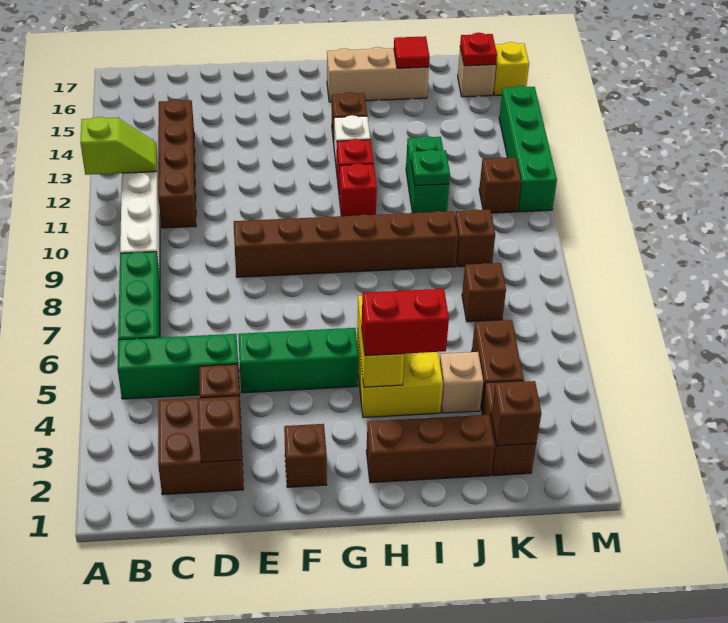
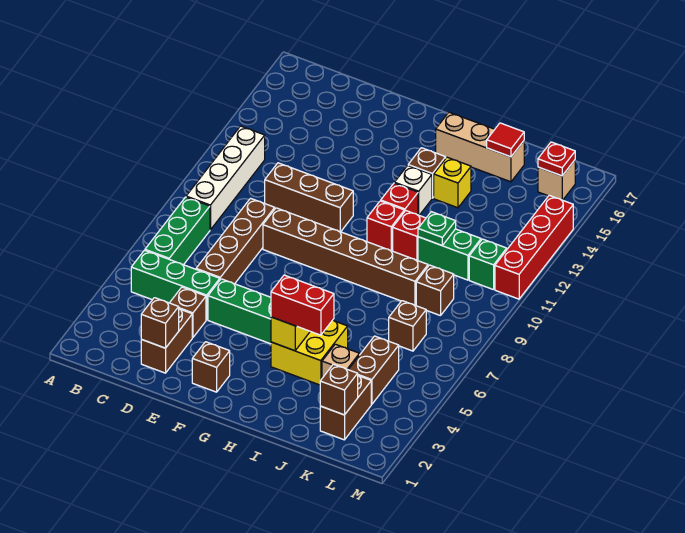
lime 1x2 slope [80,117,157,175] -> none
brown 2x2 brick [158,396,244,495] -> brown 1x2 brick [141,309,192,373]
brown 1x4 brick [158,99,196,228] -> brown 1x4 brick moved to [196,198,275,284]
brown 1x3 brick [366,415,495,483] -> brown 1x3 brick moved to [265,163,353,232]
none -> red 1x1 brick [393,211,426,260]
green 1x2 brick [406,136,449,213] -> green 1x2 brick turned to [418,229,481,280]
brown 1x1 brick [479,157,521,213] -> green 1x1 brick [469,239,507,290]
green 1x4 brick [499,86,557,212] -> red 1x4 brick [495,195,573,299]
yellow 1x1 brick [493,42,529,95] -> yellow 1x1 brick moved to [434,157,471,208]

